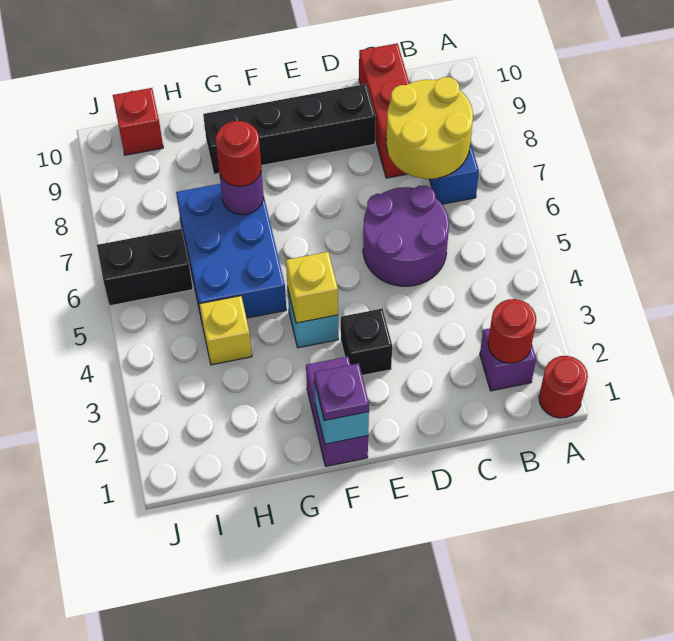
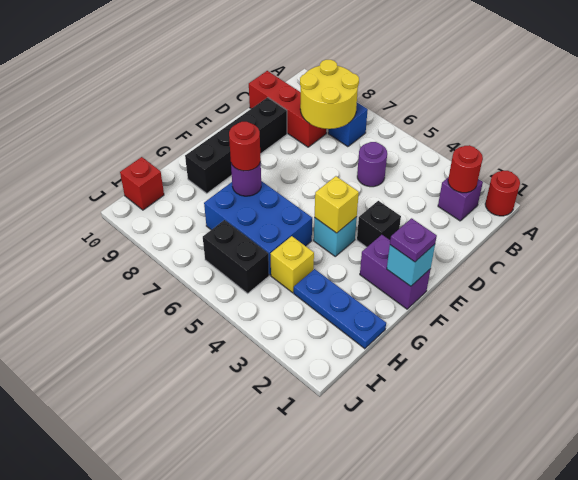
purple 2x2 round brick [363,186,449,286] -> purple 1x1 round brick [357,142,387,187]
none -> blue 1x3 plate [294,269,386,349]
black 1x2 brick [97,229,193,306] -> black 1x2 brick turned to [203,220,269,293]

